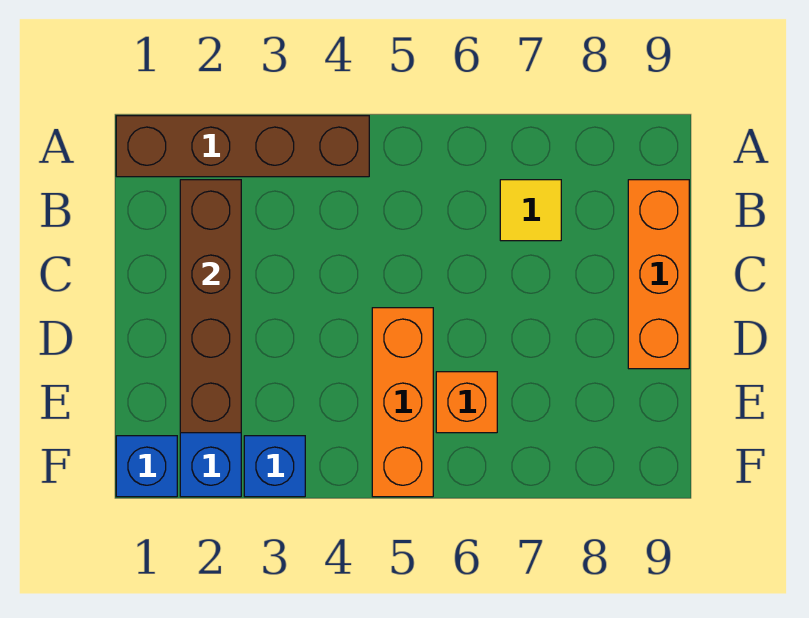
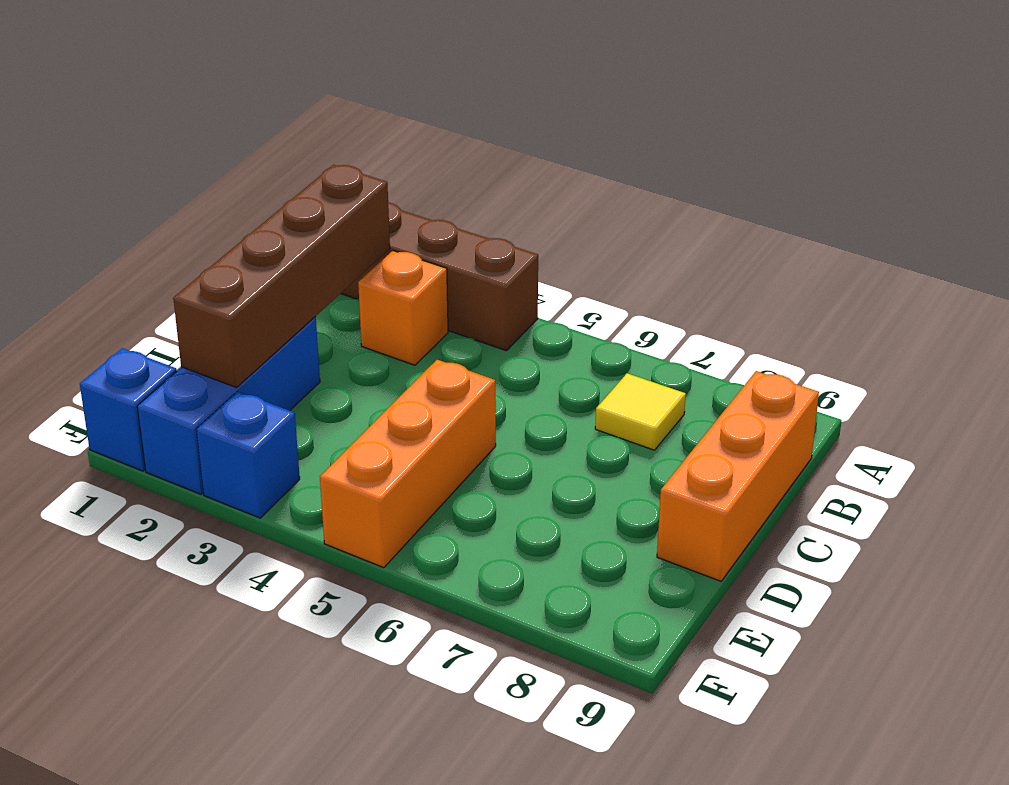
orange 1x1 brick [436,372,497,433] -> orange 1x1 brick moved to [358,251,448,365]

